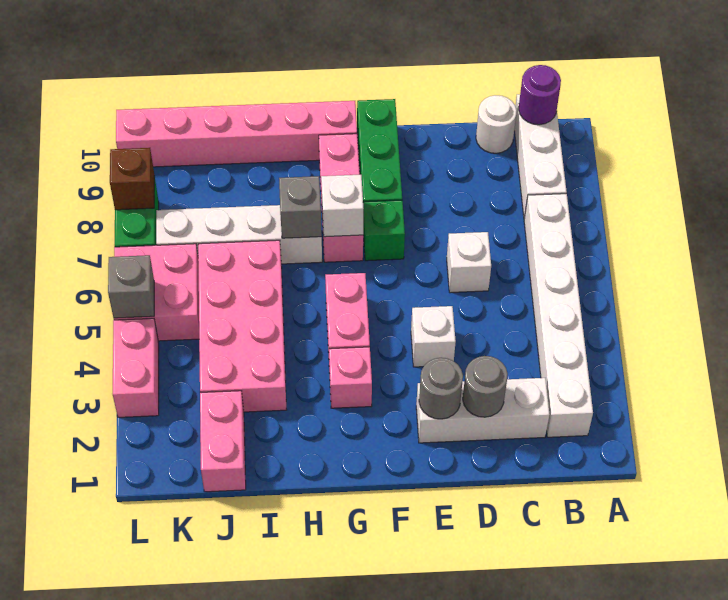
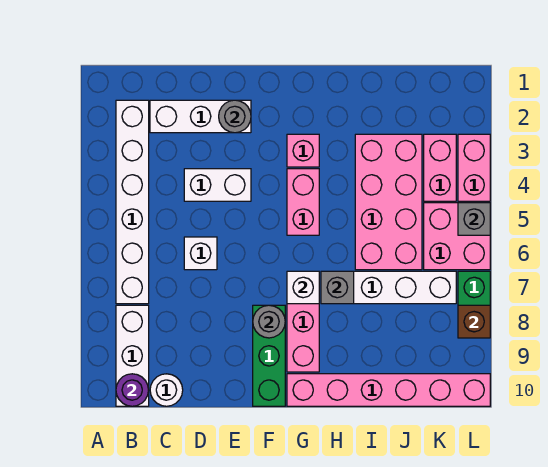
grey 1x1 round brick [463,356,508,417] -> grey 1x1 round brick moved to [253,305,285,338]
white 1x1 brick [411,306,456,367] -> white 1x2 brick [184,169,251,201]
green 1x1 brick [363,200,405,261] -> none
pink 1x2 brick [200,391,246,492] -> pink 1x2 brick moved to [424,134,456,201]

